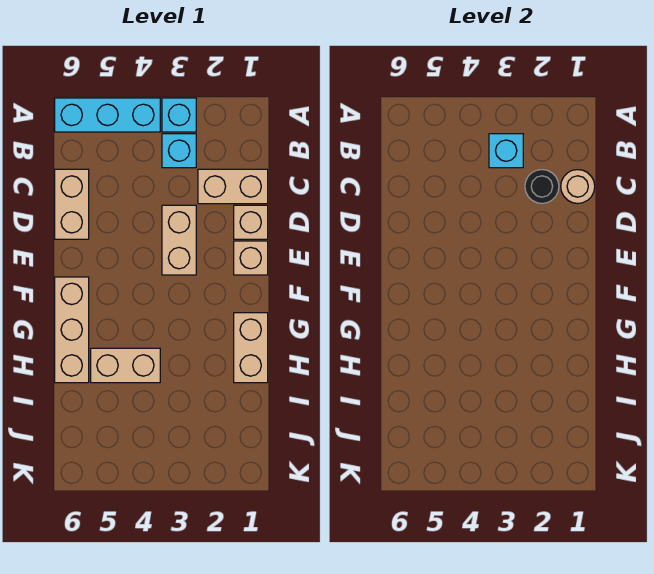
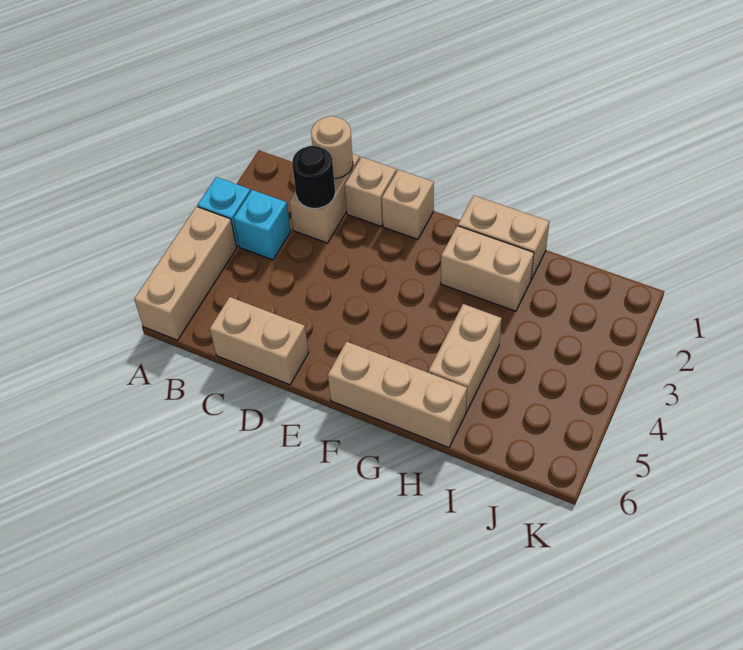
cyan 1x3 brick [55,98,160,132] -> tan 1x3 brick [134,207,236,340]
cyan 1x1 brick [489,134,523,168] -> none
tan 1x2 brick [162,205,196,275] -> tan 1x2 brick moved to [441,226,534,311]

